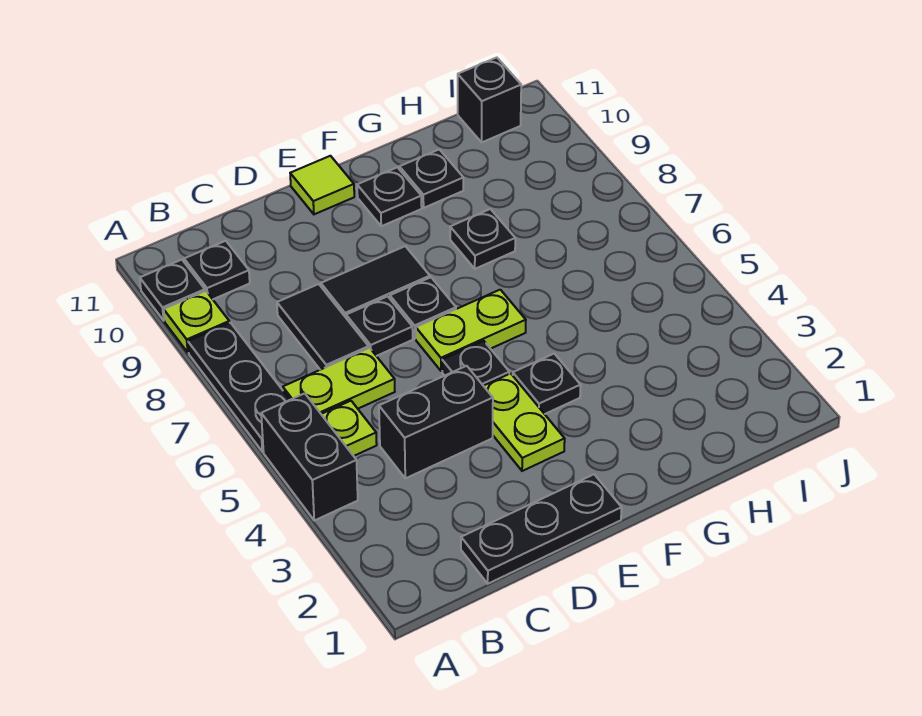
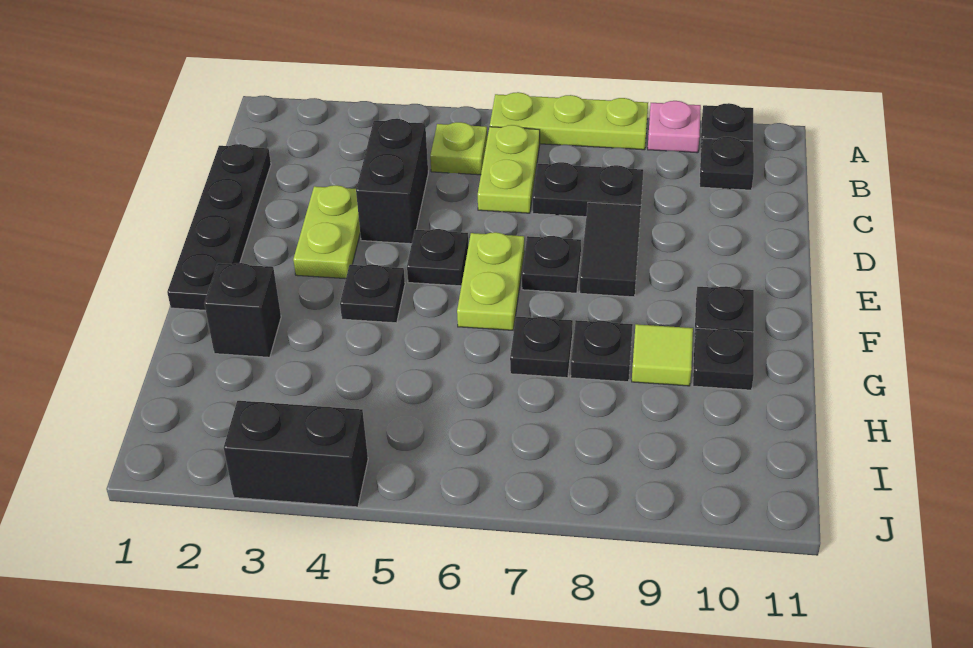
black 1x2 brick [261,393,358,520] -> black 1x2 brick moved to [224,401,368,507]
black 1x3 plate [188,323,290,452] -> lime 1x3 plate [490,92,648,150]
lime 1x1 plate [164,291,229,353] -> pink 1x1 plate [648,101,701,153]
black 1x3 plate [461,474,622,584] -> black 1x4 plate [167,144,271,310]
black 1x2 tile [277,284,369,370] -> black 1x2 plate [533,162,643,217]
black 1x1 plate [346,296,413,356] -> black 1x1 plate moved to [510,317,573,378]
lime 1x2 plate [484,373,565,471] -> lime 1x2 plate turned to [293,185,360,279]
lime 1x1 tile [290,156,354,214] -> lime 1x1 tile moved to [632,324,693,386]
black 1x1 brick [458,58,521,142] -> black 1x1 brick moved to [204,263,281,357]

